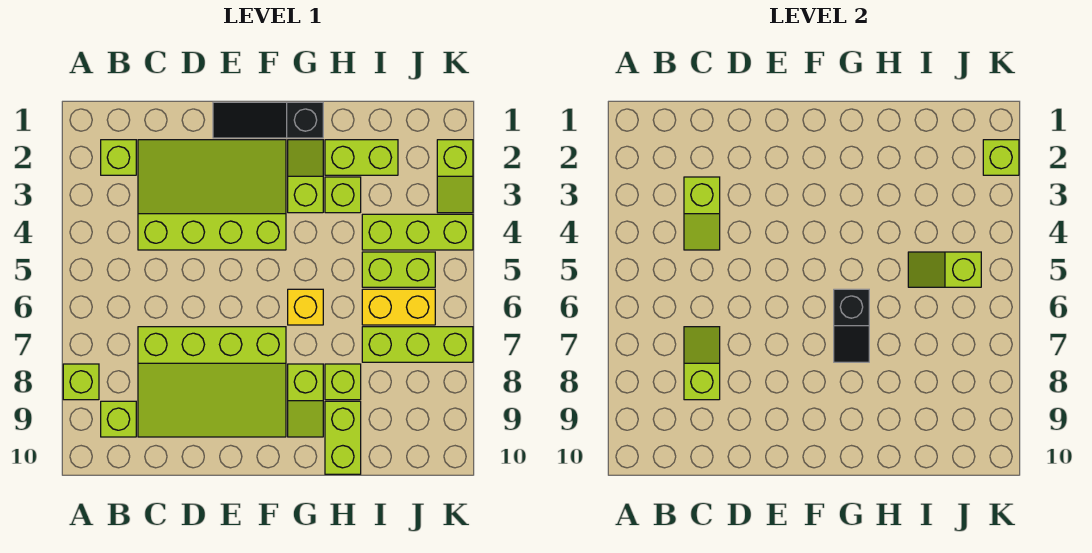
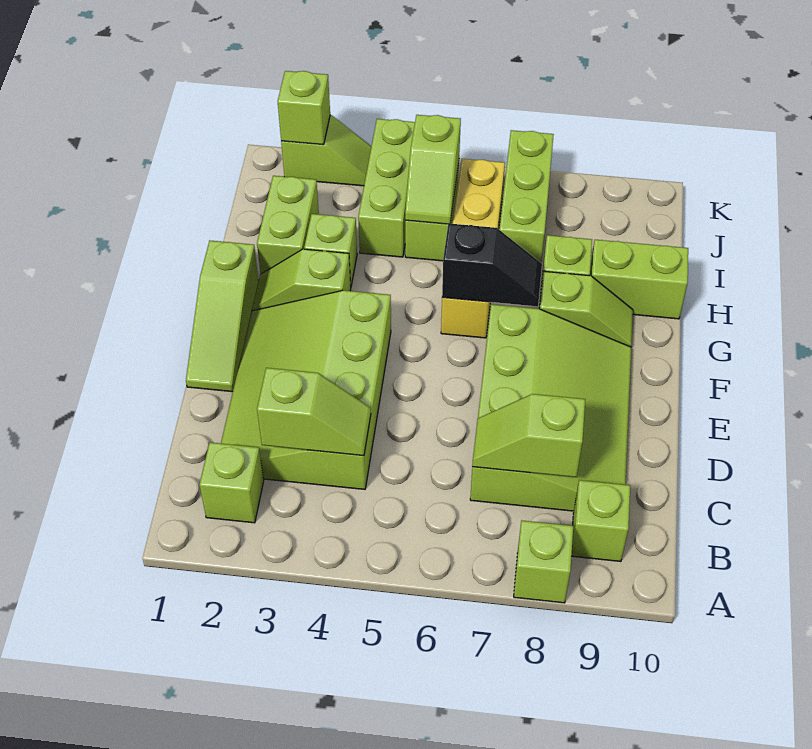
black 1x3 slope [213,102,323,138] -> lime 1x3 slope [186,241,259,392]

